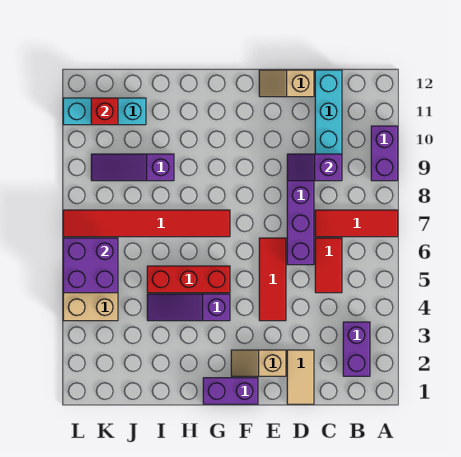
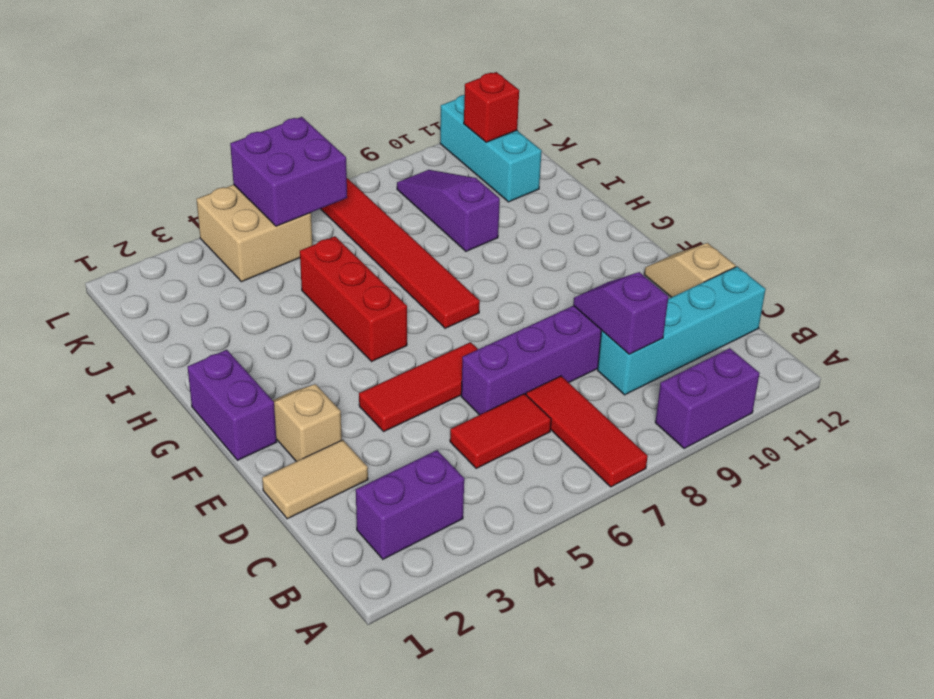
purple 1x3 slope [147,294,230,321] -> none

